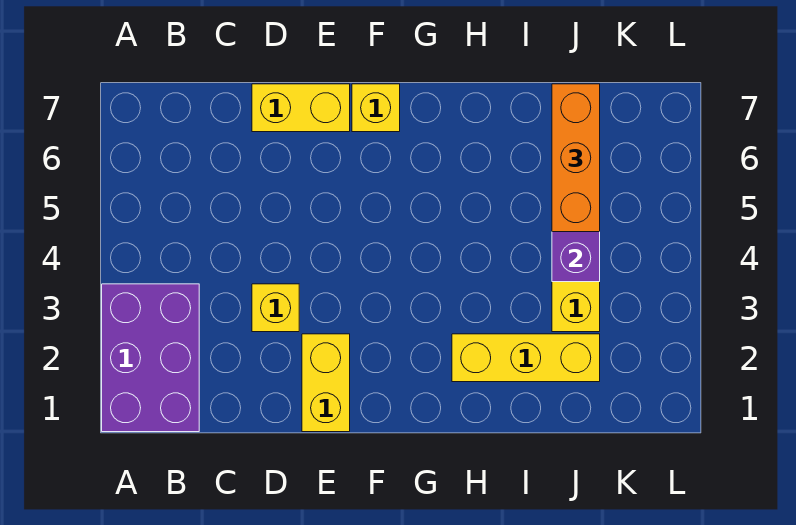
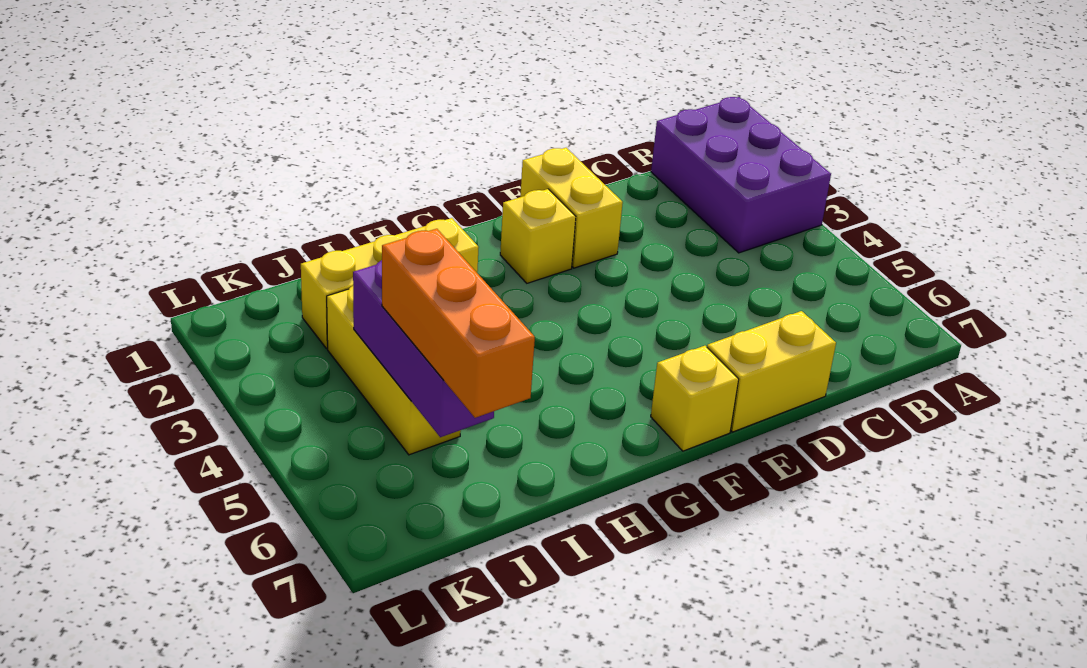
yellow 1x1 brick [252,284,299,332] -> yellow 1x1 brick moved to [500,189,576,283]

